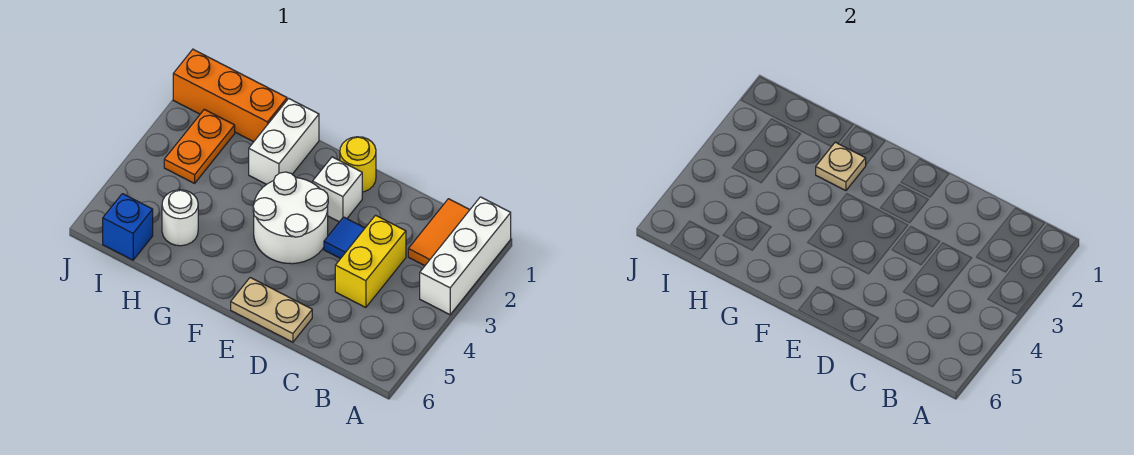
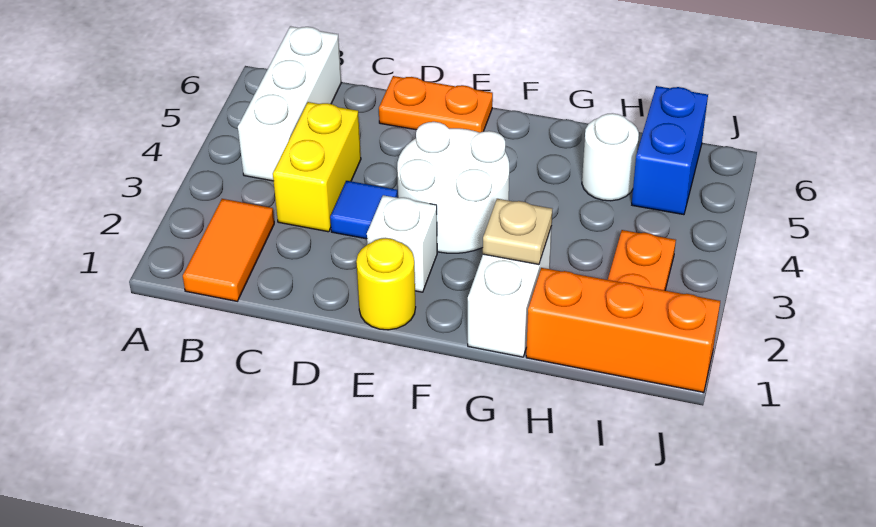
white 1x3 brick [420,197,511,315] -> white 1x3 brick moved to [238,26,341,181]
tan 1x2 plate [231,278,312,342] -> orange 1x2 plate [379,76,493,133]
blue 1x1 brick [103,194,153,260] -> blue 1x2 brick [632,86,708,215]

